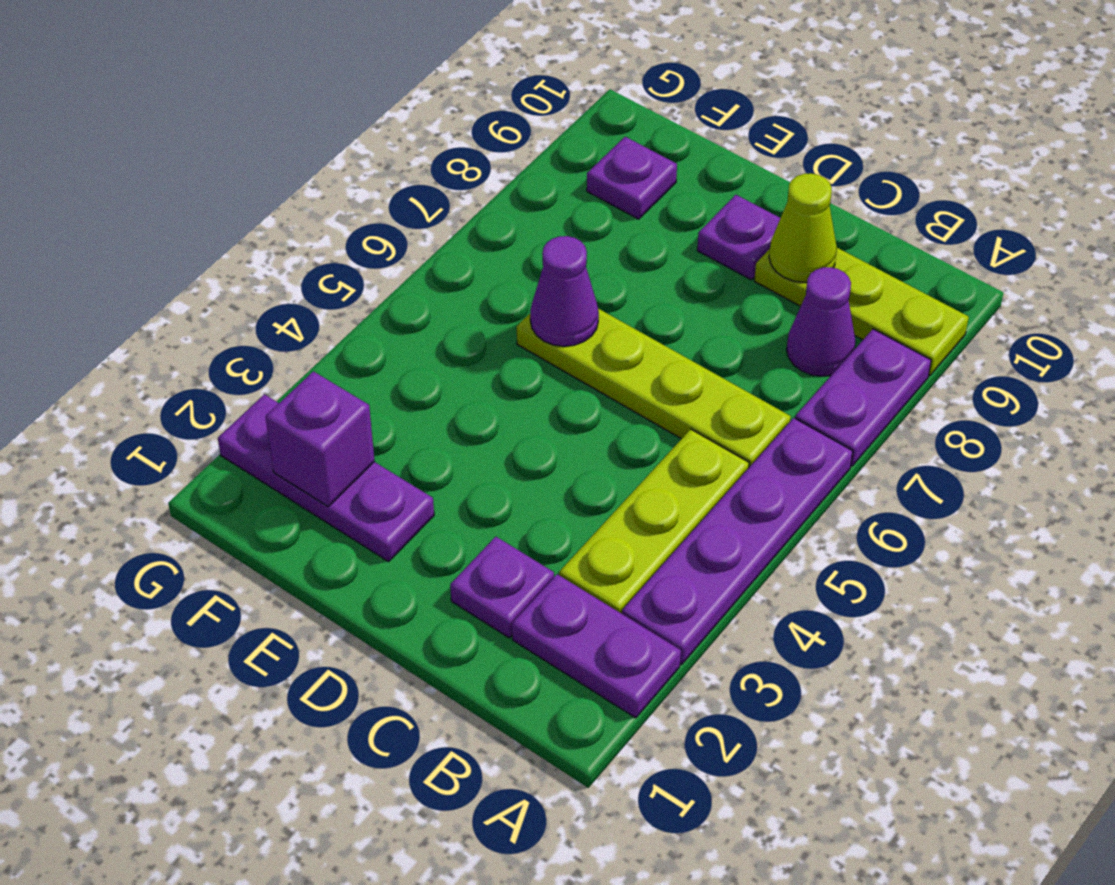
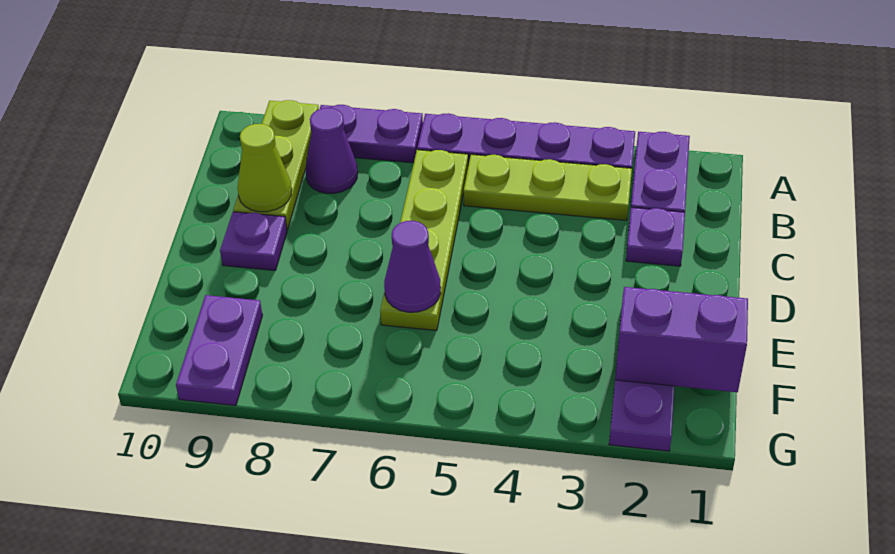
purple 1x1 brick [265,371,374,506] -> purple 1x2 brick [615,287,748,392]
purple 1x1 plate [587,137,677,219] -> purple 1x2 plate [176,295,262,406]

